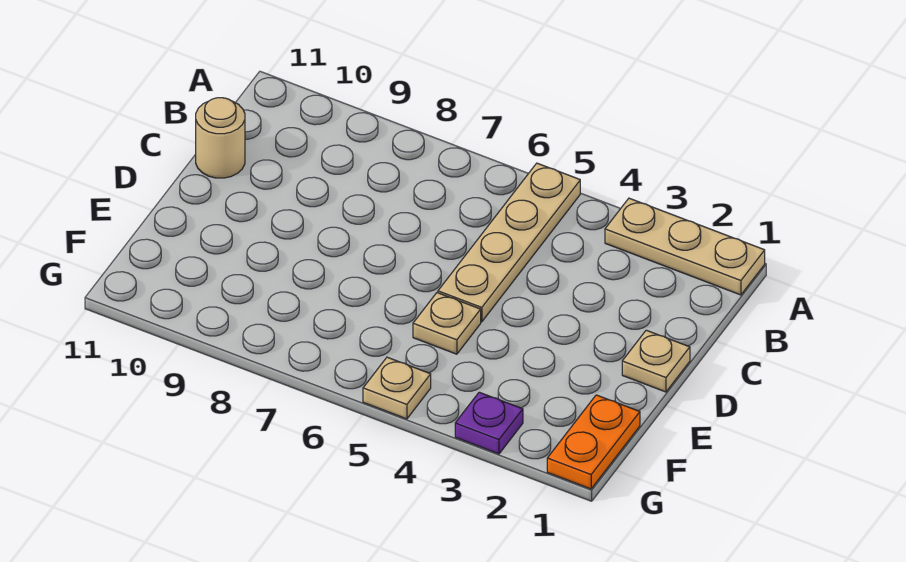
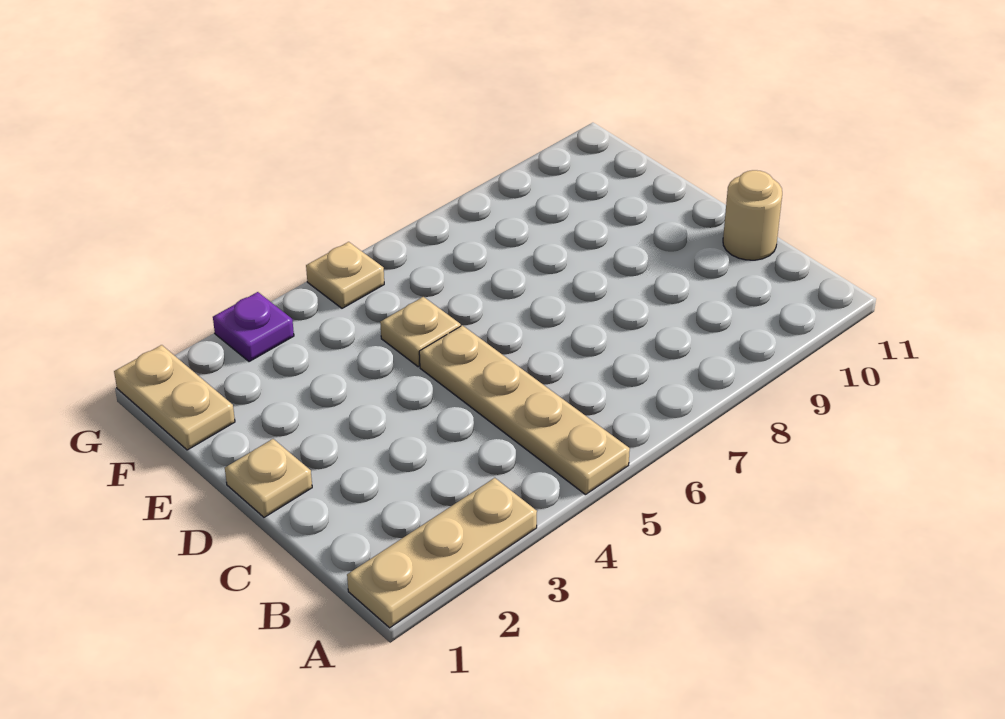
orange 1x2 plate [547,395,640,489] -> tan 1x2 plate [114,345,235,450]

